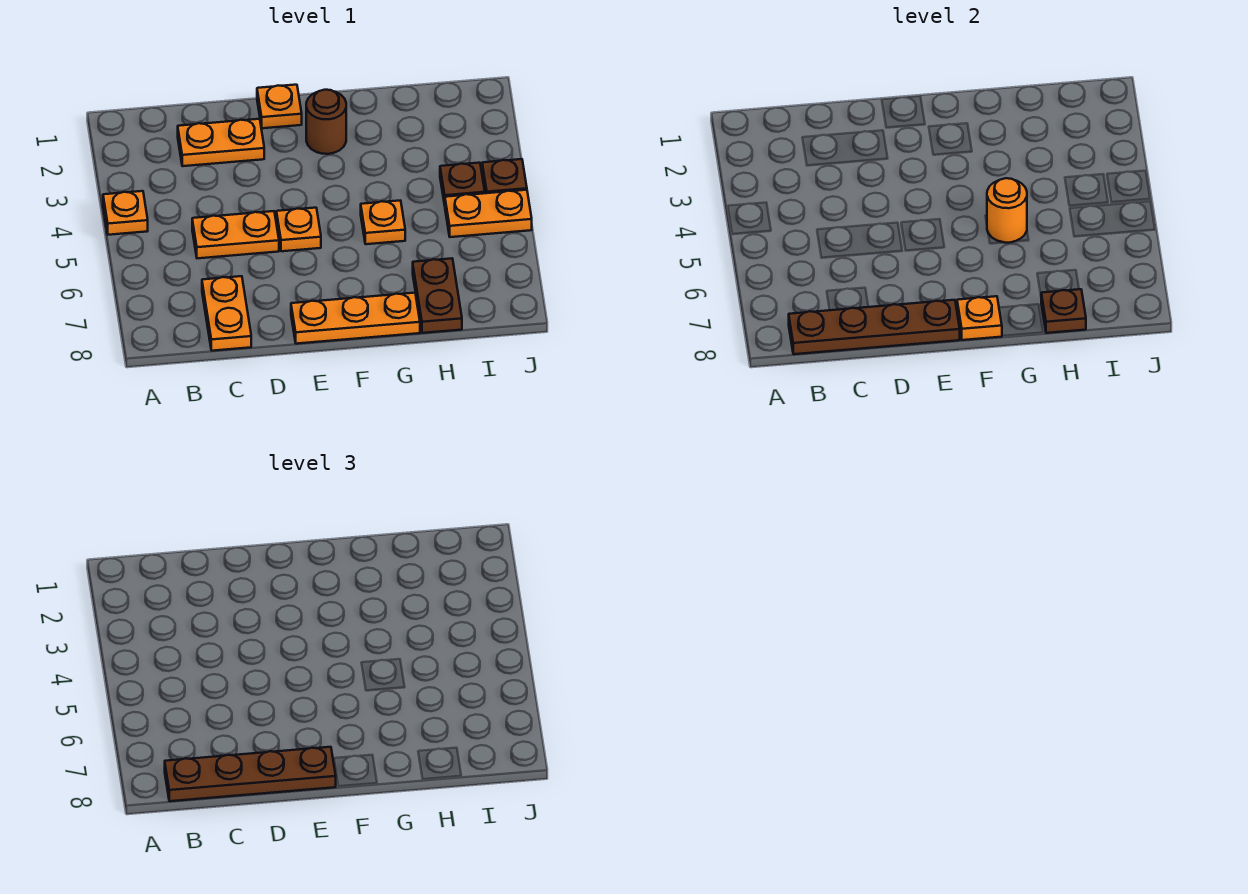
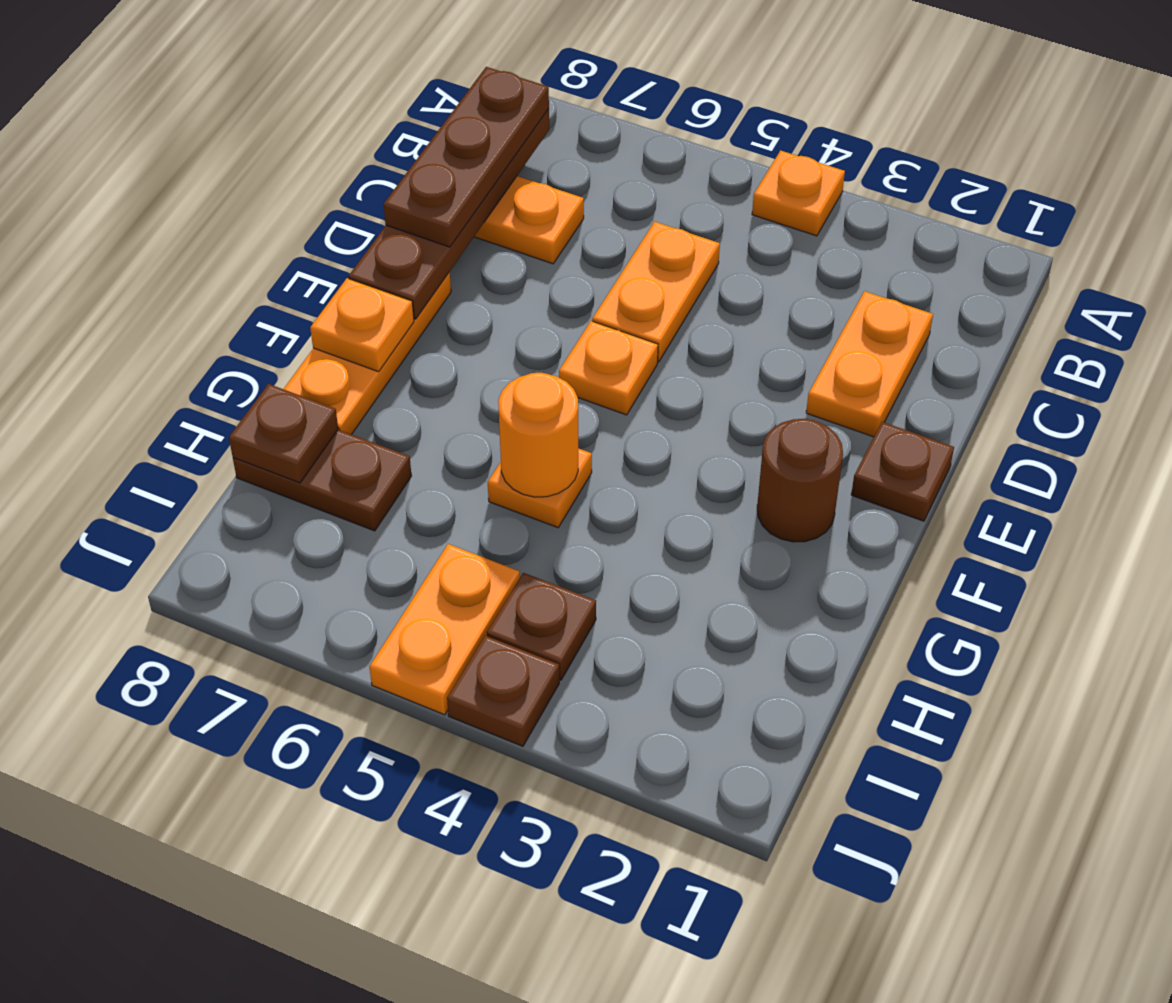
brown 1x4 plate [165,747,336,801] -> brown 1x3 plate [384,67,549,247]
orange 1x1 plate [257,85,302,128] -> brown 1x1 plate [851,422,954,521]

